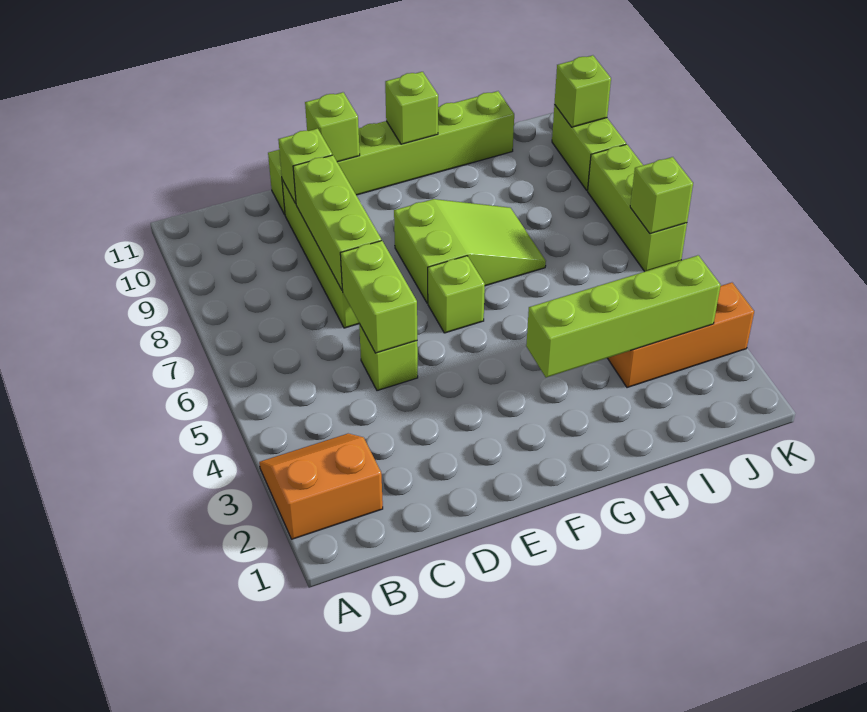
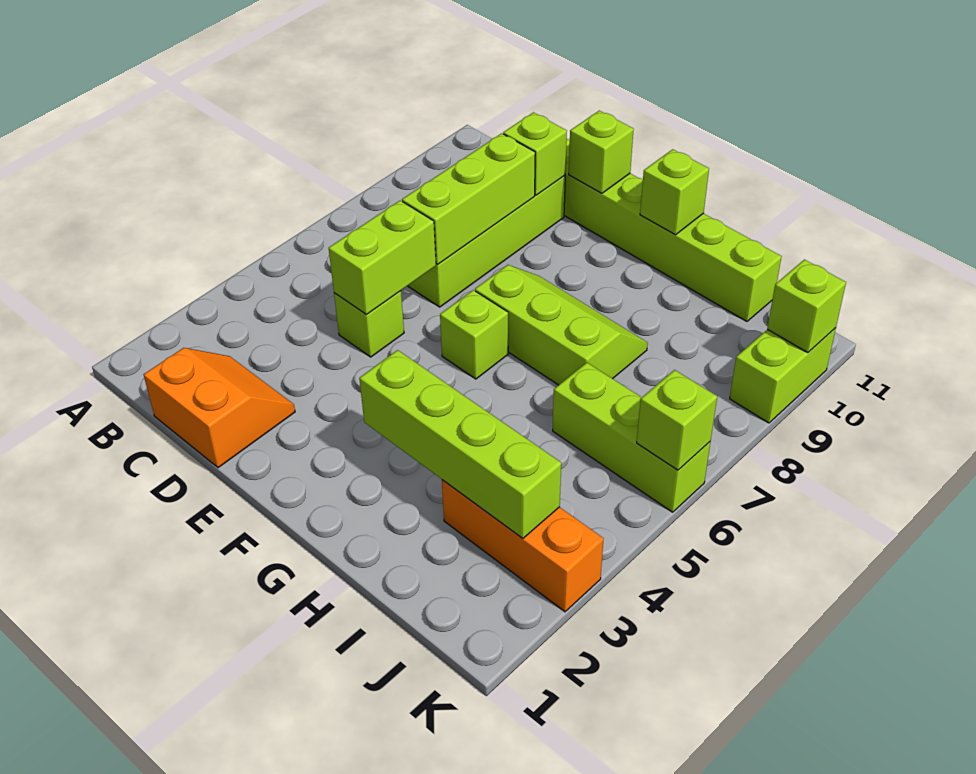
orange 2x2 slope [259,434,383,539] -> orange 2x2 slope moved to [144,348,295,468]
lime 2x3 slope [394,199,546,303] -> lime 2x3 slope turned to [475,265,648,385]
lime 1x3 brick [588,144,687,271] -> lime 1x3 brick turned to [553,363,710,512]

